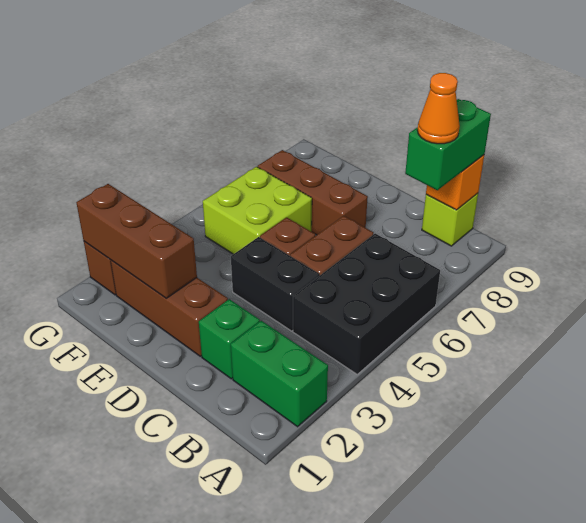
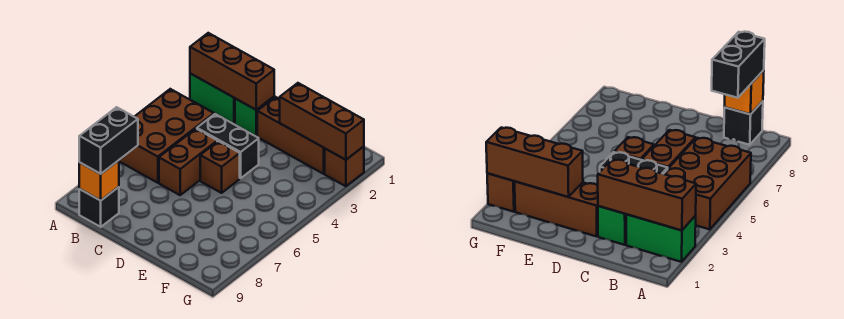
black 2x3 brick [293,234,440,374] -> brown 2x3 brick [119,89,214,183]
green 1x2 brick [405,99,491,190] -> black 1x2 brick [79,107,138,174]
orange 1x1 cone [417,73,460,144] -> none
lime 1x1 brick [422,193,478,246] -> black 1x1 brick [79,187,119,227]
brown 1x3 brick [258,150,368,235] -> brown 1x3 brick moved to [190,33,274,110]
lime 2x2 brick [203,167,312,254] -> none

